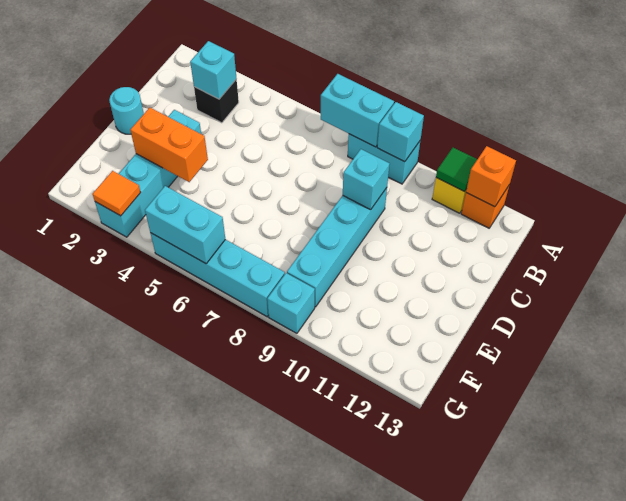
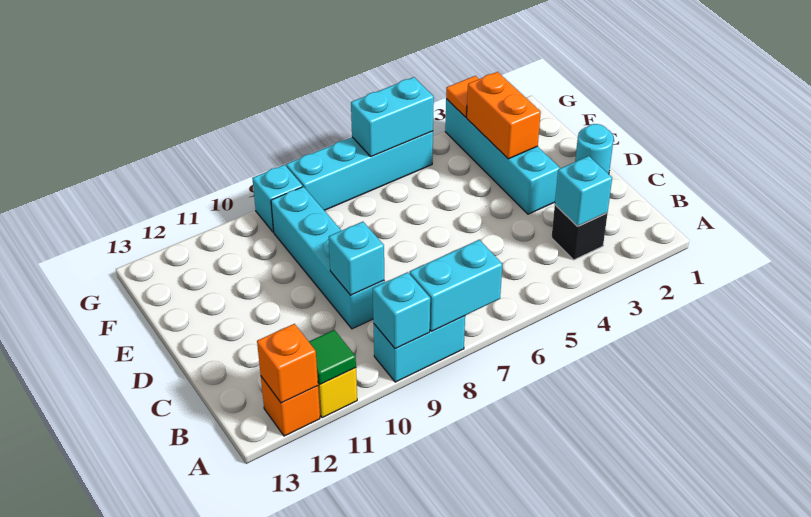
orange 1x2 brick [130,108,208,182] -> orange 1x2 brick turned to [467,72,541,159]

